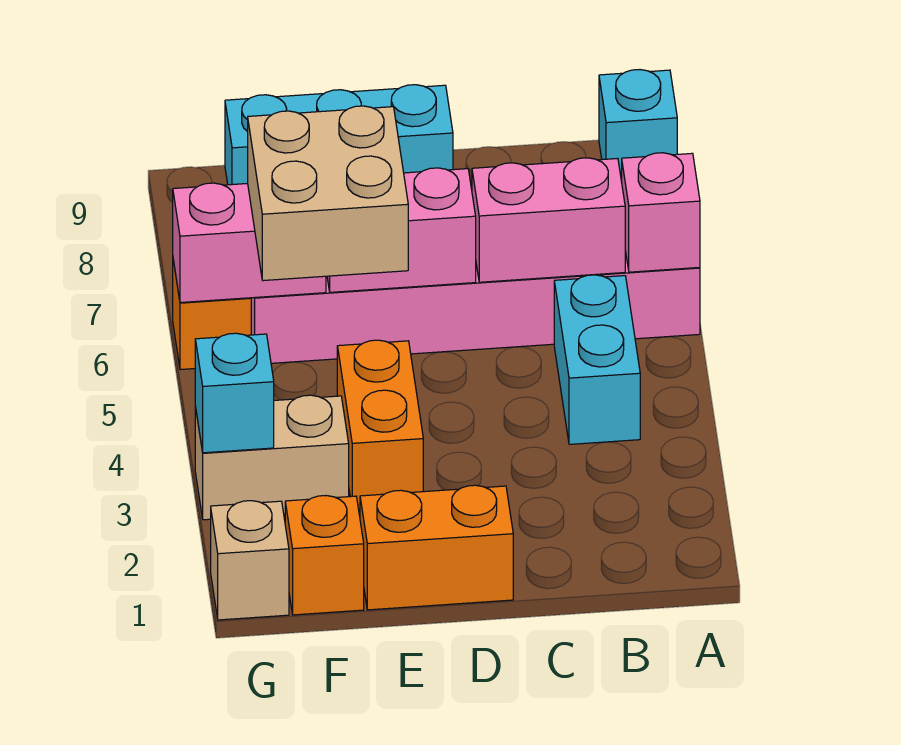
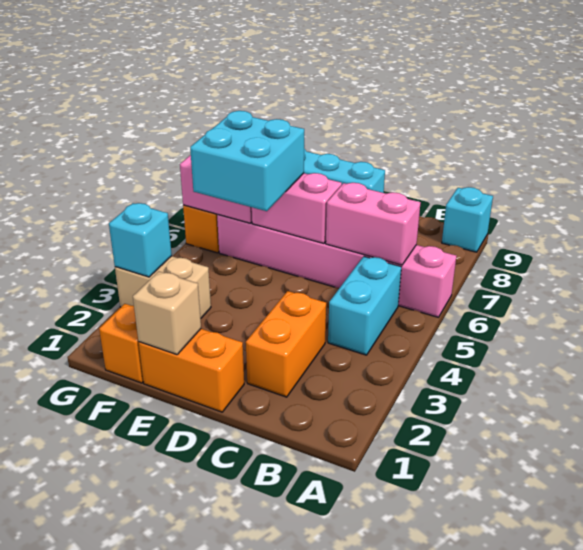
pink 1x1 brick [622,153,700,272] -> none
orange 1x2 brick [337,340,423,509] -> orange 1x2 brick moved to [246,291,326,397]
tan 2x2 brick [248,106,408,281] -> cyan 2x2 brick [190,111,304,211]
tan 1x1 brick [211,501,289,620] -> tan 1x1 brick moved to [133,271,201,355]

